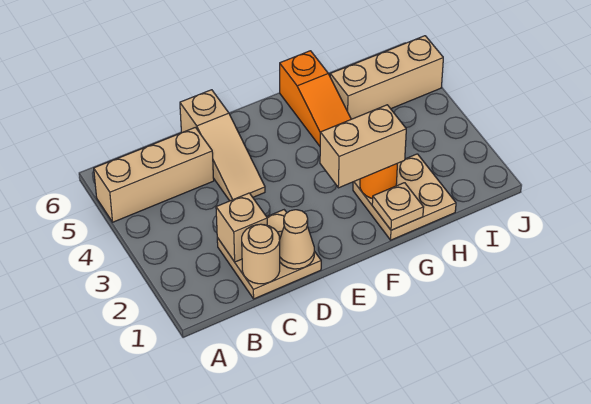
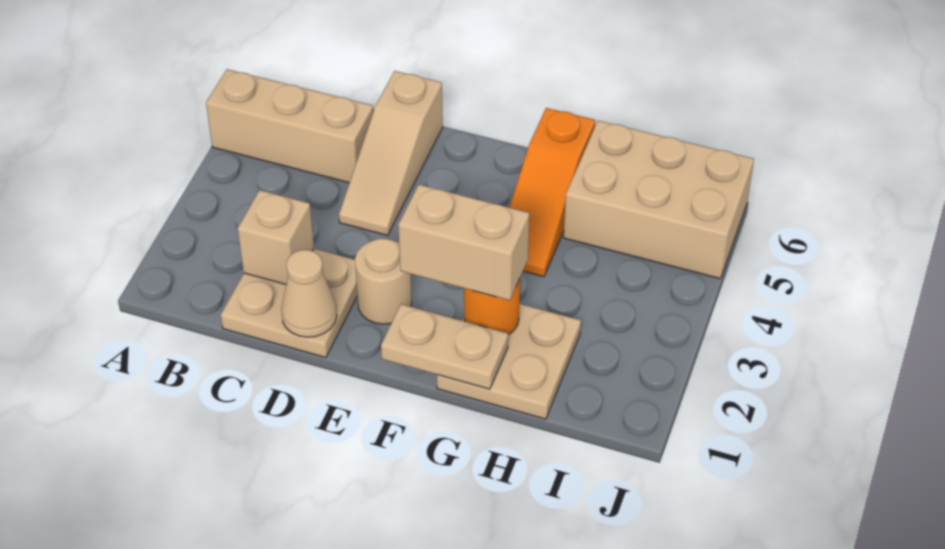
tan 1x1 round brick [242,224,280,284] -> tan 1x1 round brick moved to [355,239,412,324]
tan 1x1 plate [372,183,424,230] -> tan 1x2 plate [381,304,508,389]
tan 1x3 brick [330,36,443,119] -> tan 2x3 brick [564,121,754,279]

